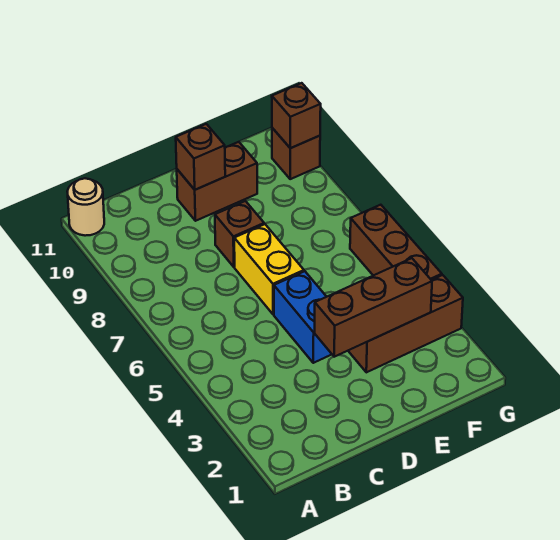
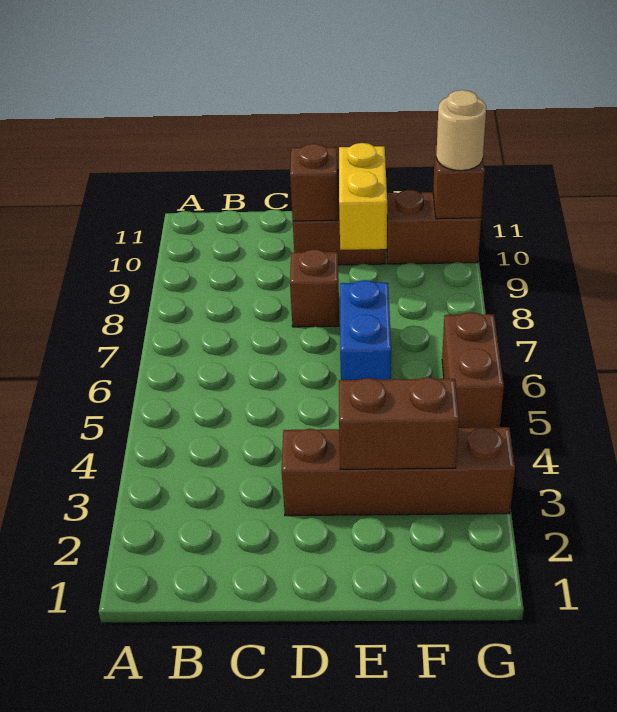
tan 1x1 round brick [67,178,104,236] -> tan 1x1 round brick moved to [436,90,486,171]
brown 1x3 brick [315,258,432,357] -> brown 1x2 brick [339,377,459,469]
blue 1x2 brick [274,271,332,363] -> blue 1x2 brick moved to [340,280,391,380]
yellow 1x2 brick [234,224,304,314] -> yellow 1x2 brick moved to [339,143,387,250]
brown 1x3 brick [348,275,463,372] -> brown 1x4 brick [281,427,515,516]
brown 1x3 brick [350,205,442,280] -> brown 1x2 brick [442,312,504,428]
brown 1x1 brick [272,128,320,179] -> brown 1x2 brick [387,190,481,264]

